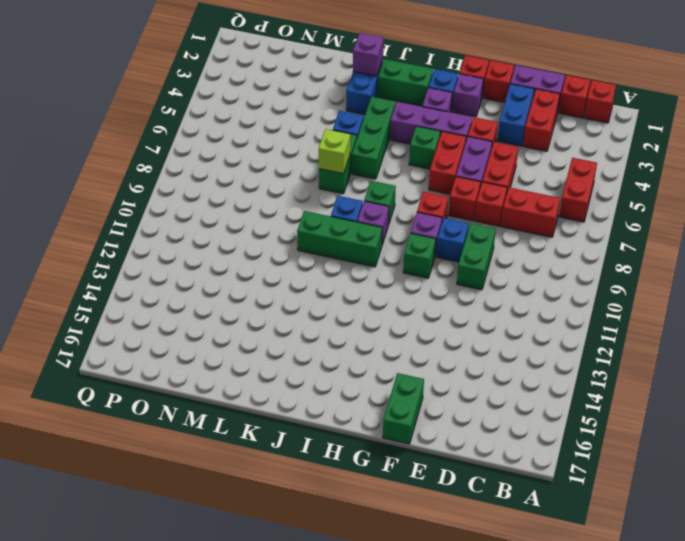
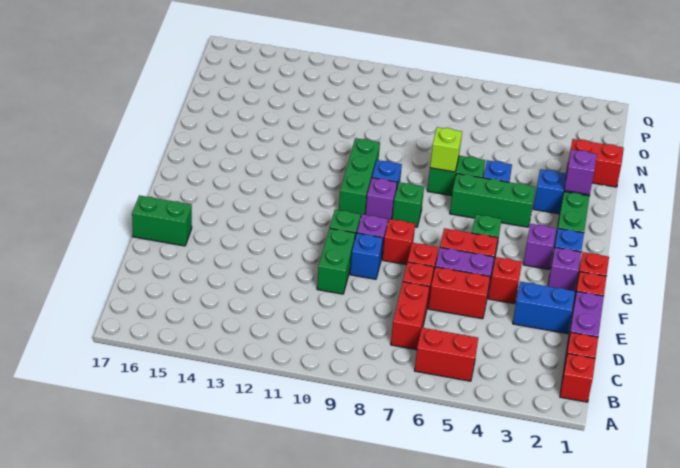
red 1x2 brick [523,89,560,151] -> red 1x2 brick moved to [566,139,624,187]
green 1x2 brick [457,223,496,290] -> green 1x2 brick turned to [317,228,355,294]
purple 1x3 brick [390,102,472,144] -> none

